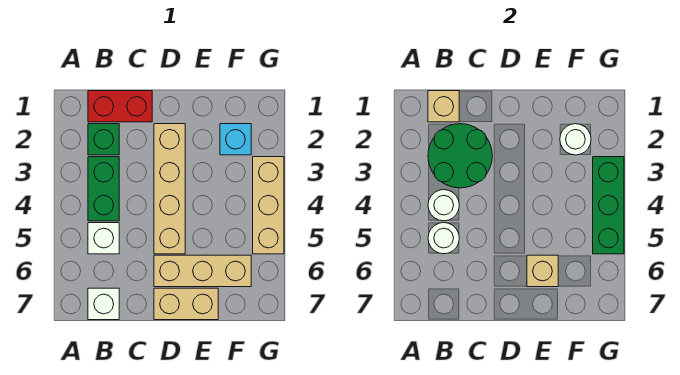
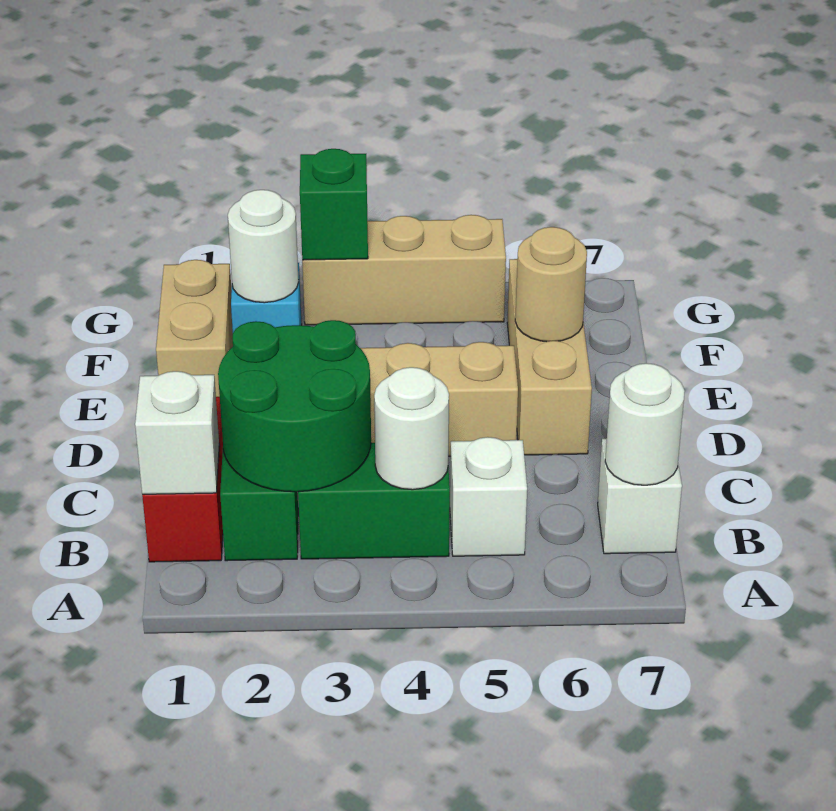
tan 1x1 brick [428,91,459,122] -> white 1x1 brick [135,371,219,494]
white 1x1 round brick [428,223,459,254] -> white 1x1 round brick moved to [605,363,685,485]
tan 1x2 brick [154,288,218,320] -> tan 1x2 brick moved to [156,260,233,397]
tan 1x1 brick [527,255,558,287] -> tan 1x1 round brick [515,227,587,342]
green 1x3 brick [593,157,624,254] -> green 1x1 brick [300,149,368,260]

